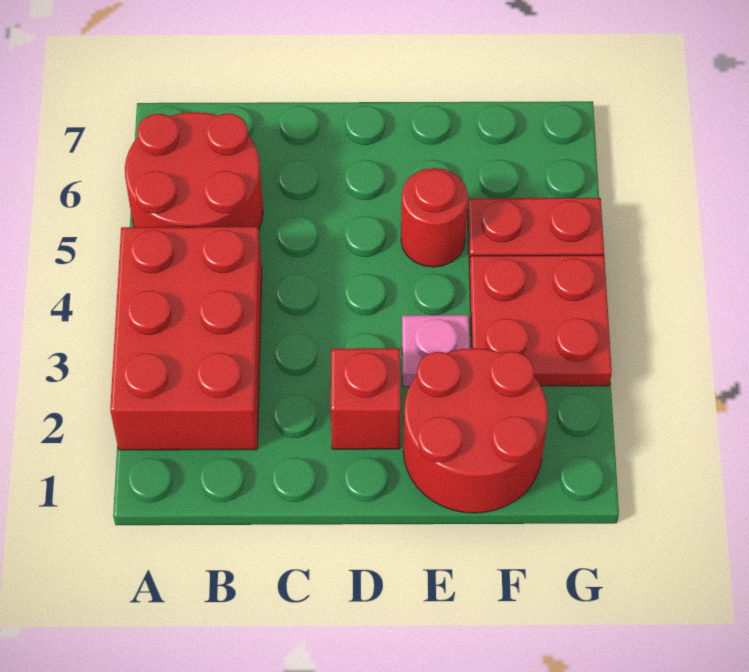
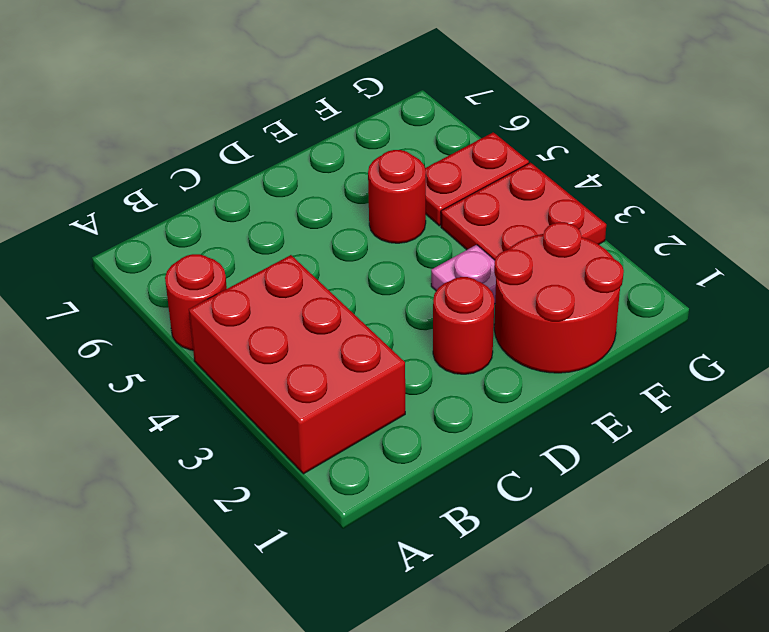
red 2x2 round brick [125,112,263,230] -> red 1x1 round brick [165,254,227,350]
red 1x1 brick [331,348,401,449] -> red 1x1 round brick [433,277,494,374]

